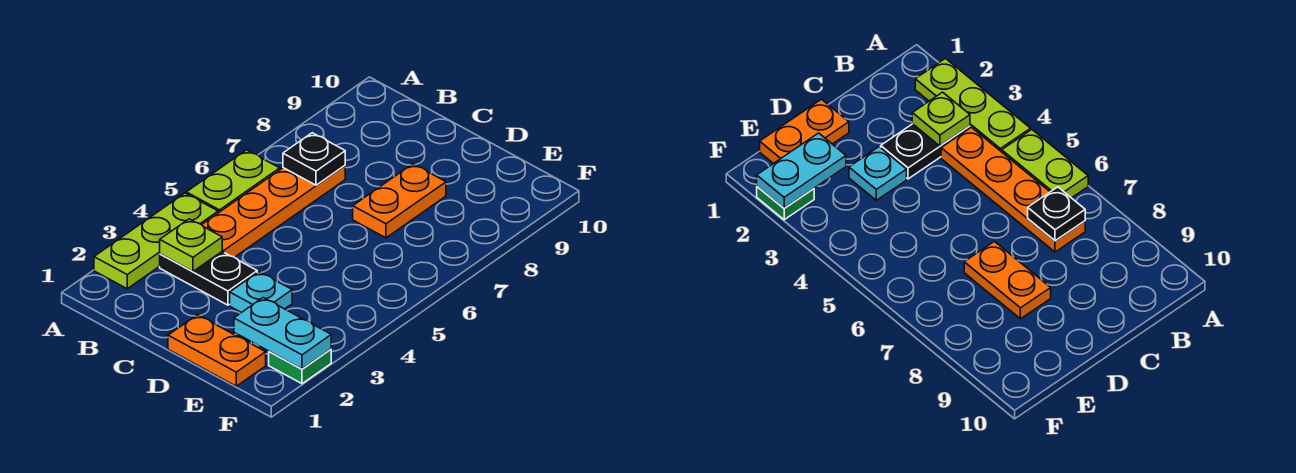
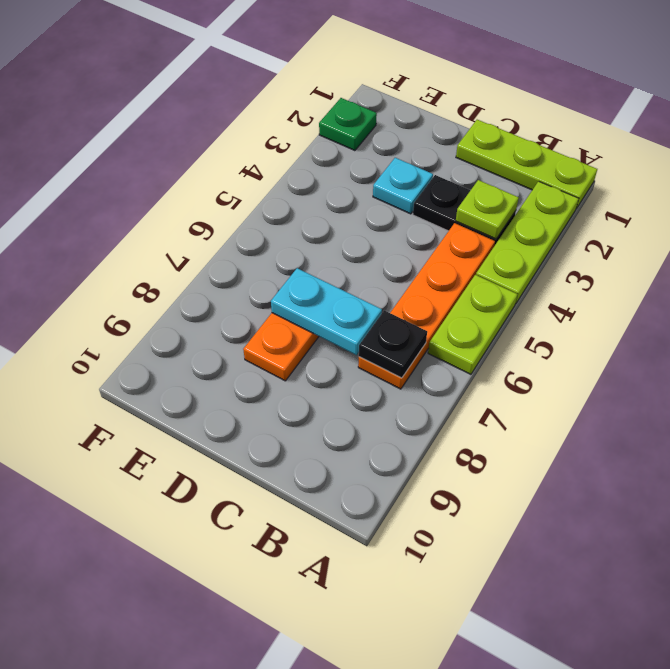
none -> lime 1x3 plate [456,120,597,209]
orange 1x2 plate [168,315,266,386] -> none
cyan 1x2 plate [234,298,331,369] -> cyan 1x2 plate moved to [271,268,382,355]

